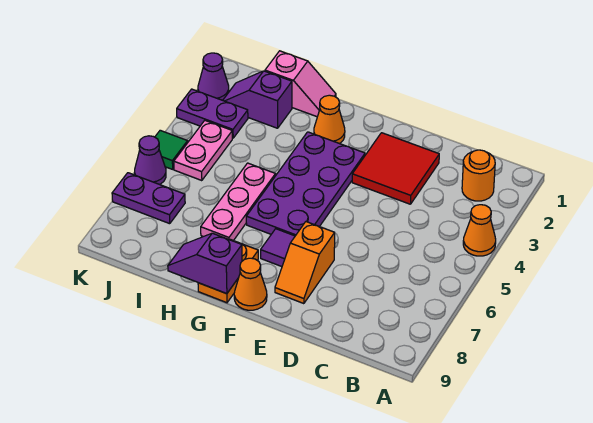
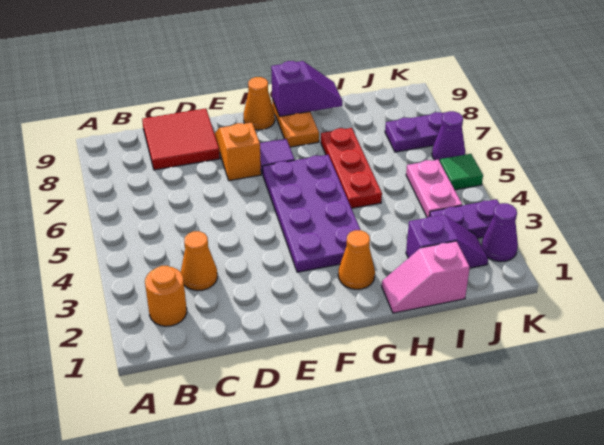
orange 1x1 cone [463,205,496,256] -> orange 1x1 cone moved to [181,231,217,291]
red 2x2 tile [352,133,439,204] -> red 2x2 tile moved to [142,108,220,170]
pink 1x3 plate [201,163,276,241] -> red 1x3 plate [321,128,382,208]

